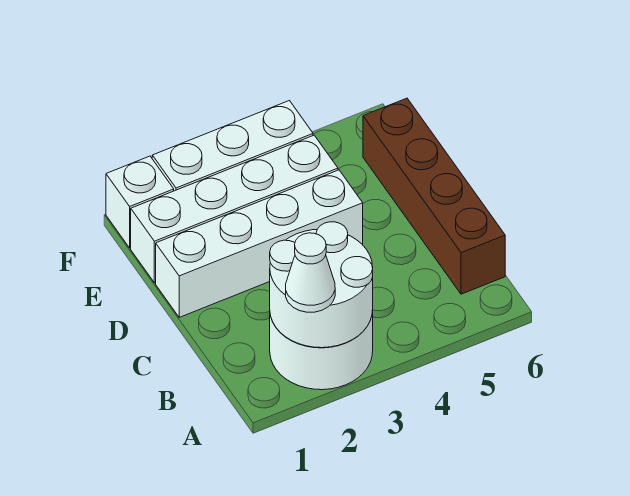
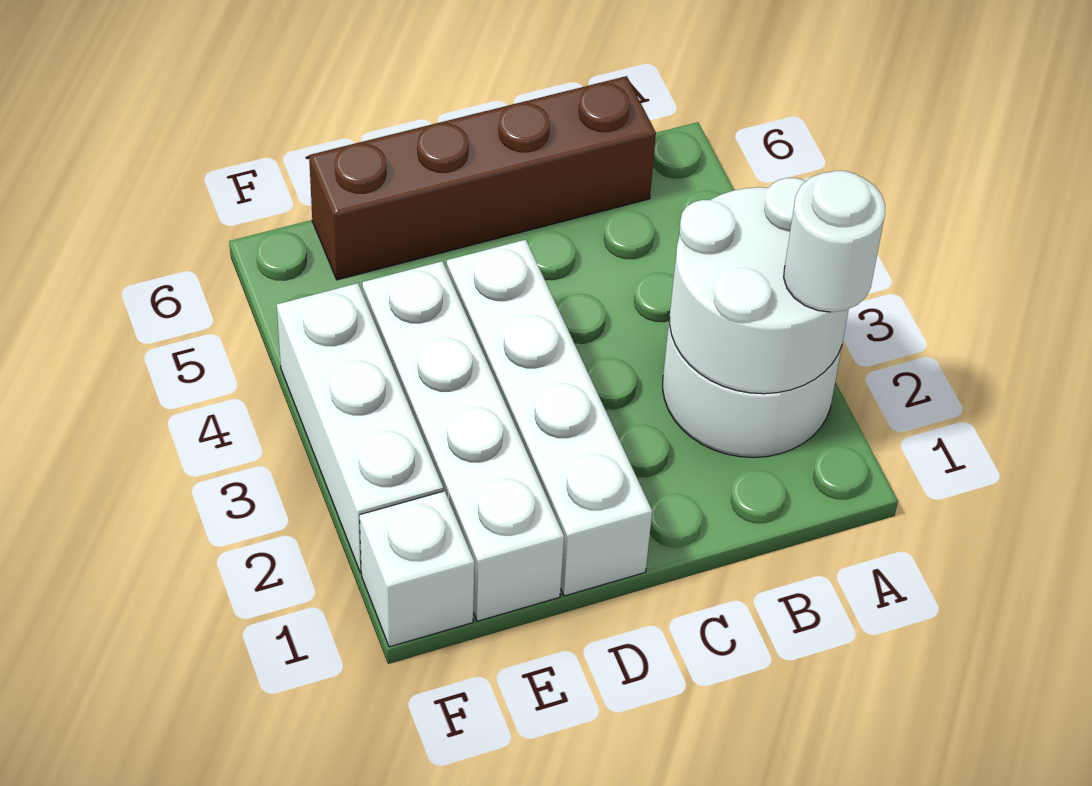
white 1x1 cone [286,233,335,312] -> white 1x1 round brick [784,171,885,312]

